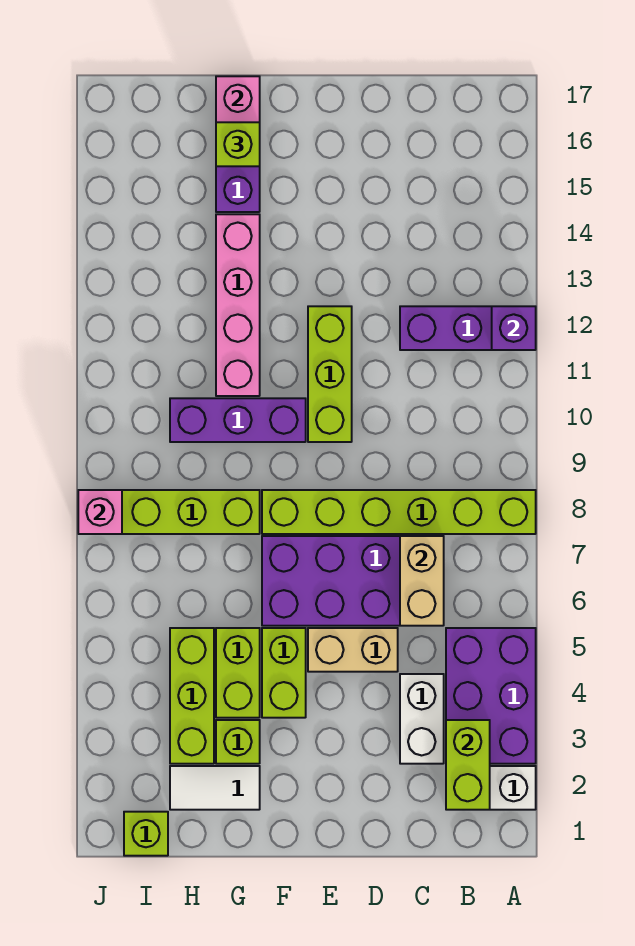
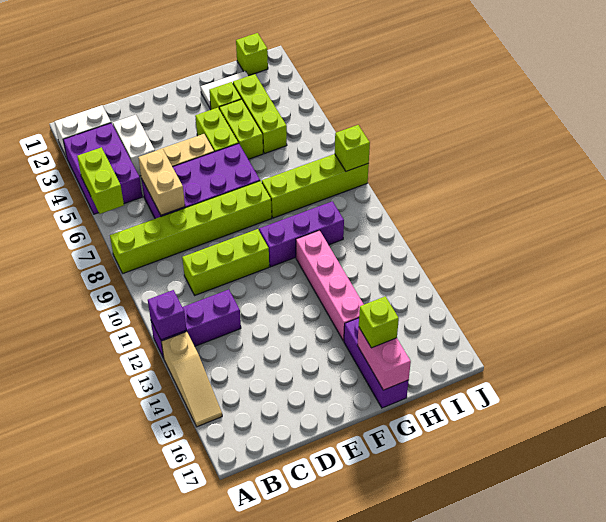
none -> tan 1x3 slope [161,332,222,427]
lime 1x2 brick [446,720,490,810] -> lime 1x2 brick moved to [77,147,124,214]
lime 1x3 brick [308,306,352,442] -> lime 1x3 brick turned to [182,229,269,295]
pink 1x1 brick [78,490,122,534] -> lime 1x1 brick [335,125,370,171]

